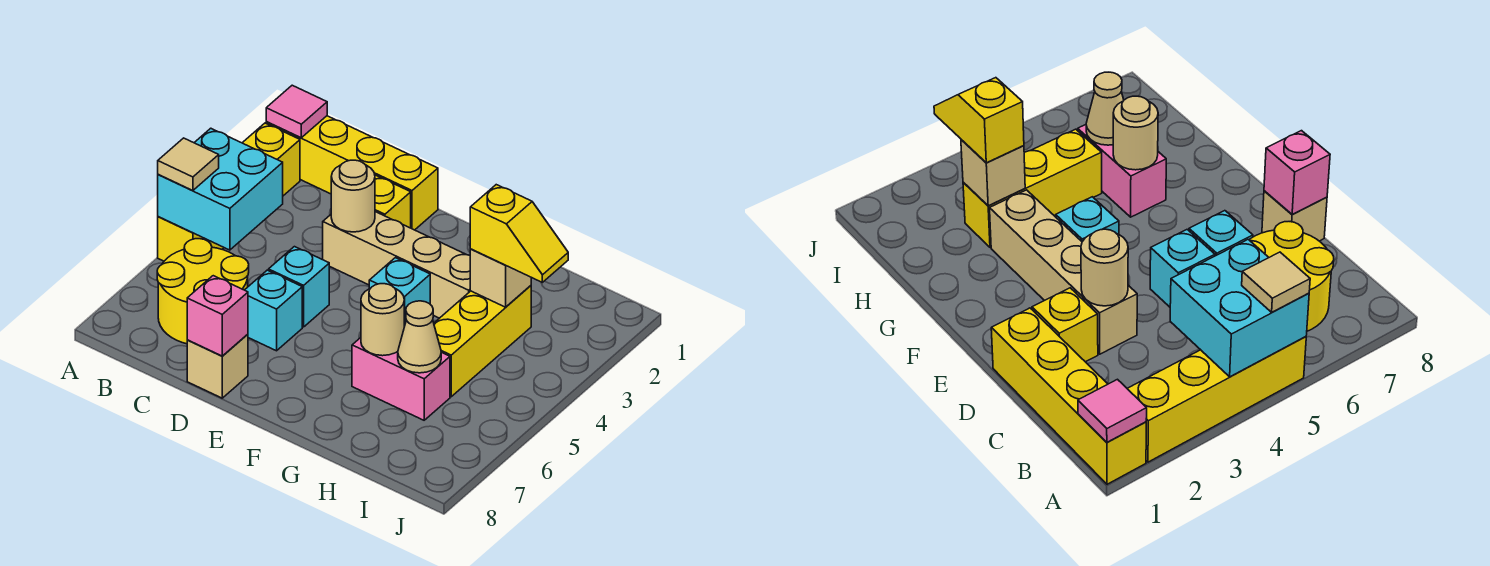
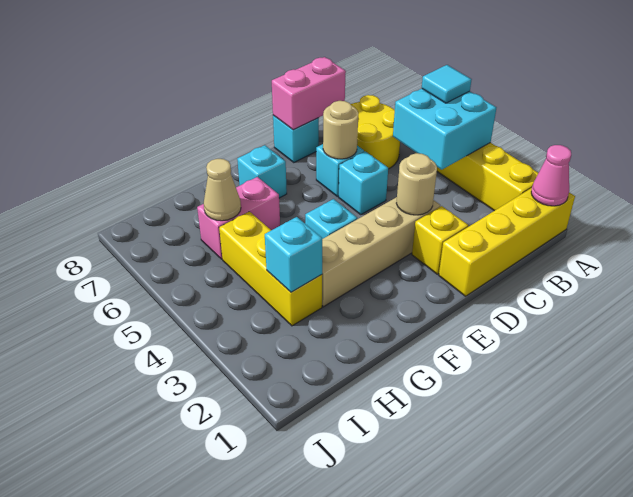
pink 1x1 tile [266,85,327,138] -> pink 1x1 cone [531,145,571,206]
tan 1x1 tile [158,138,219,191] -> cyan 1x1 tile [422,65,472,103]
tan 1x1 brick [187,334,248,398] -> cyan 1x1 brick [273,115,319,162]
pink 1x1 brick [187,276,248,356] -> pink 1x2 brick [272,57,346,130]
none -> cyan 1x1 brick [237,145,287,198]
tan 1x1 round brick [361,284,404,356] -> tan 1x1 round brick moved to [323,101,358,159]
tan 1x1 brick [470,249,531,307] -> cyan 1x1 brick [265,217,322,292]
yellow 1x2 slope [470,185,568,282] -> none

